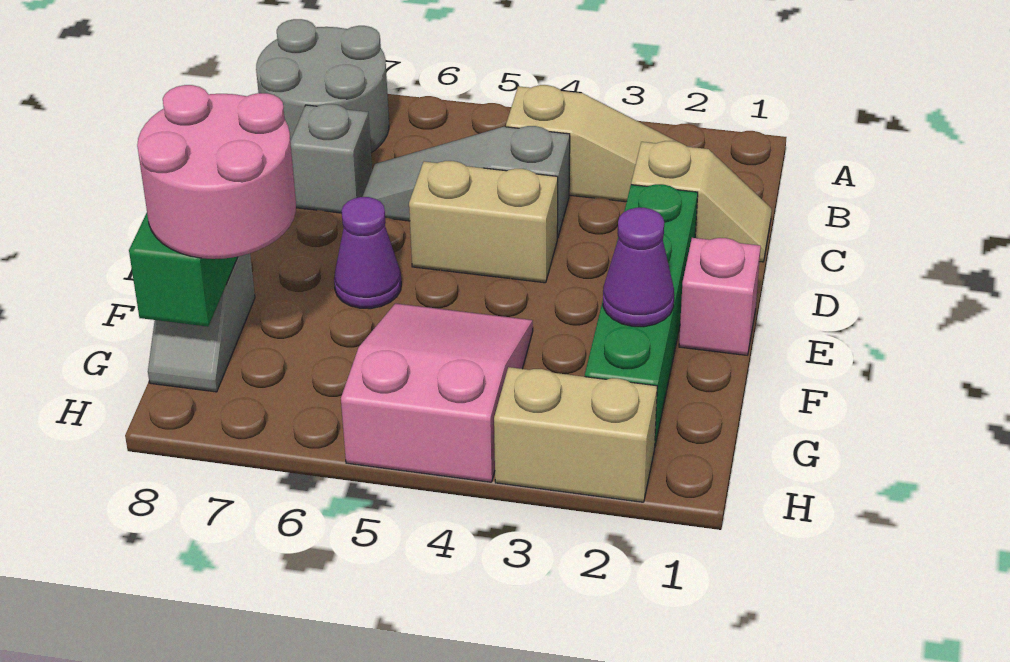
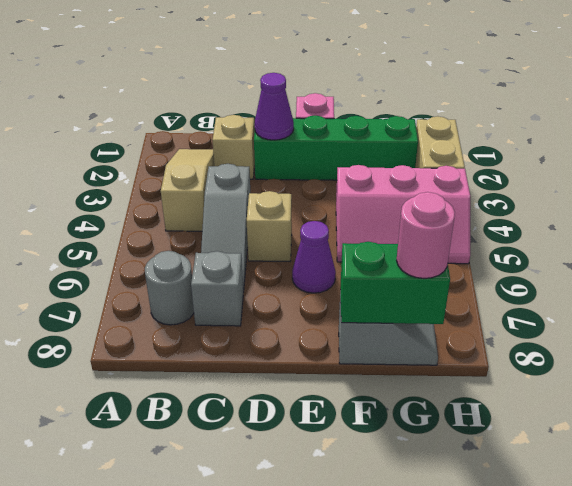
grey 2x2 round brick [256,19,389,153] -> grey 1x1 round brick [145,251,194,325]
tan 1x2 brick [409,161,558,283] -> tan 1x1 brick [247,191,292,261]
purple 1x1 cone [603,208,674,327] -> purple 1x1 cone moved to [255,73,294,140]
pink 2x3 slope [341,303,533,482] -> pink 2x3 slope turned to [336,165,470,264]
pink 2x2 round brick [137,85,296,259] -> pink 1x1 round brick [397,192,455,279]

